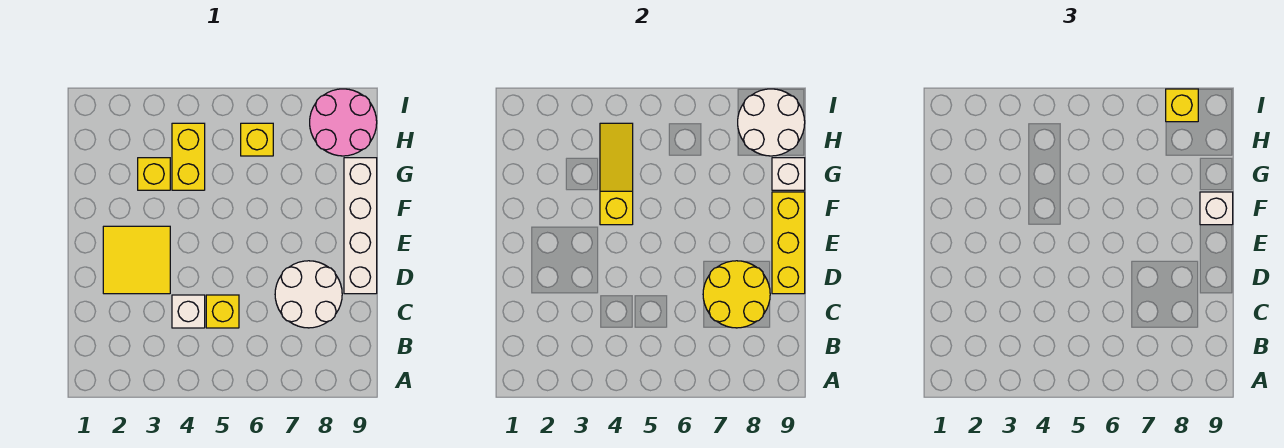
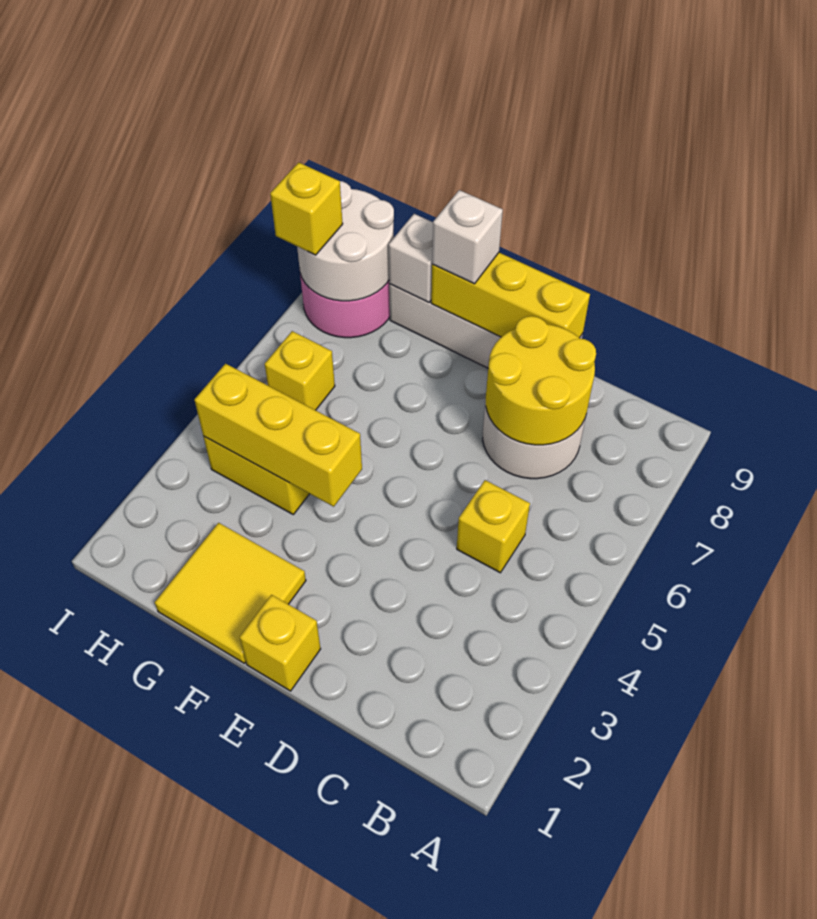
white 1x1 brick [172,295,205,328] -> none
yellow 2x2 tile [103,226,170,294] -> yellow 2x2 tile moved to [155,523,306,663]
yellow 1x3 slope [600,123,633,225] -> yellow 1x3 brick [195,364,362,507]
yellow 1x1 brick [138,158,170,190] -> yellow 1x1 brick moved to [240,595,321,691]

